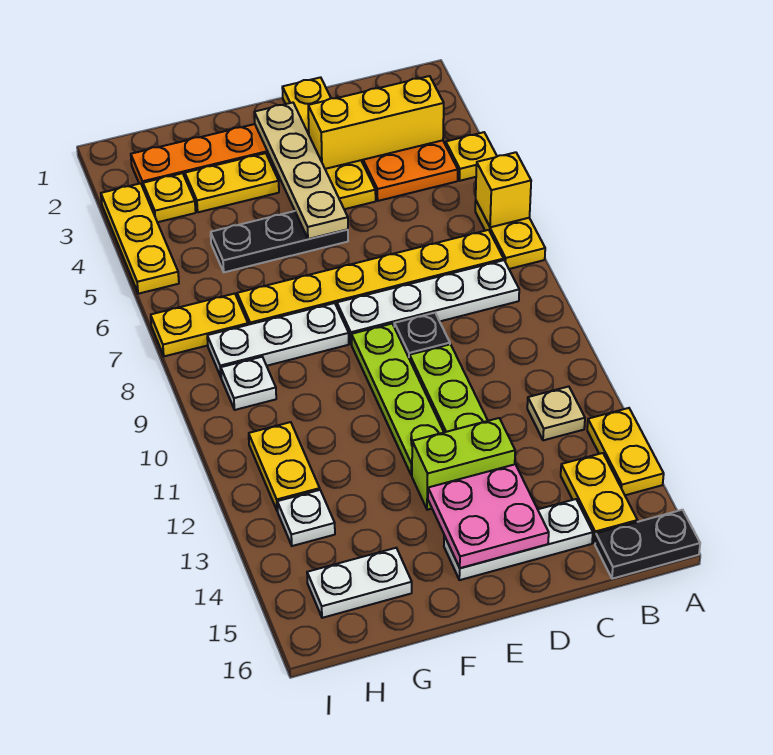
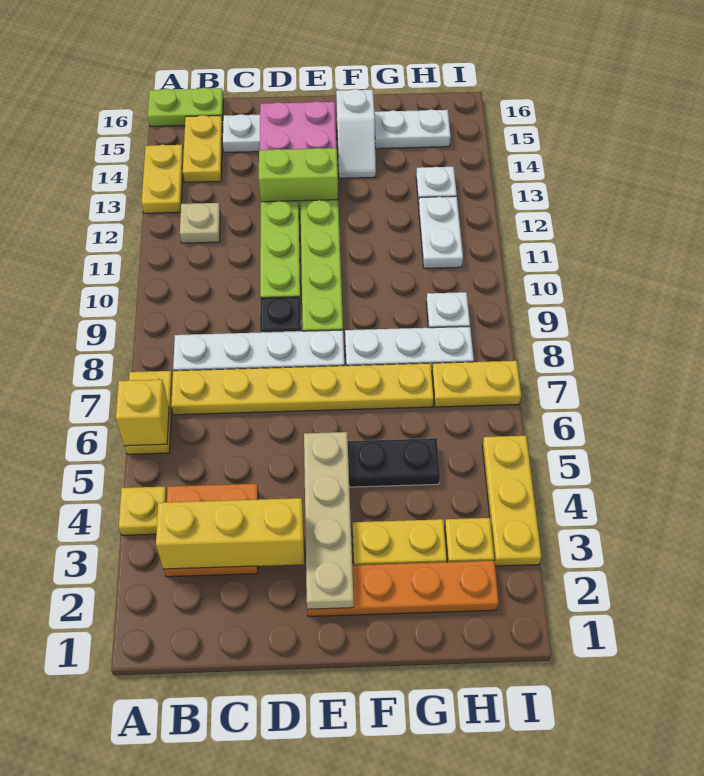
black 1x2 plate [595,510,700,579] -> lime 1x2 plate [148,88,223,126]
yellow 1x4 plate [282,77,376,209] -> none
none -> white 1x2 slope [336,89,376,178]
yellow 1x2 plate [249,422,320,511] -> white 1x2 plate [418,196,463,268]

